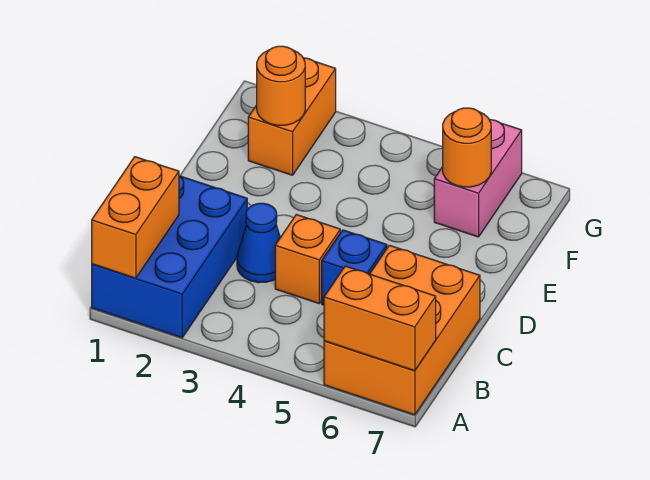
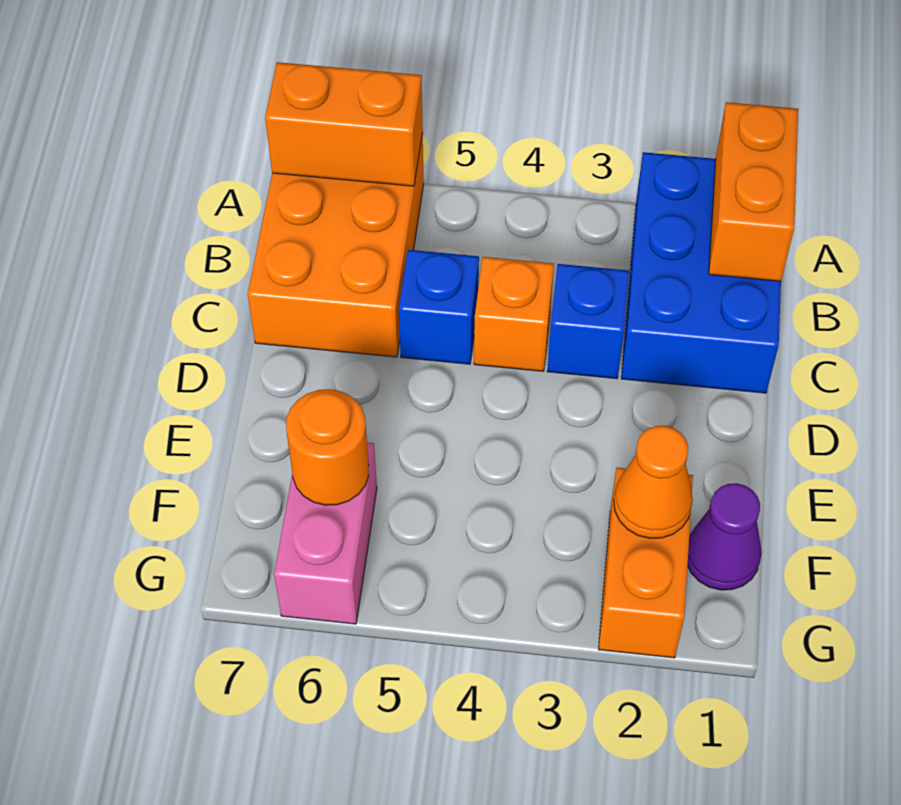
blue 1x1 cone [237,203,280,283] -> blue 1x1 brick [547,264,629,379]
none -> purple 1x1 cone [688,483,762,590]
orange 1x1 round brick [257,46,305,125] -> orange 1x1 cone [614,426,693,538]

